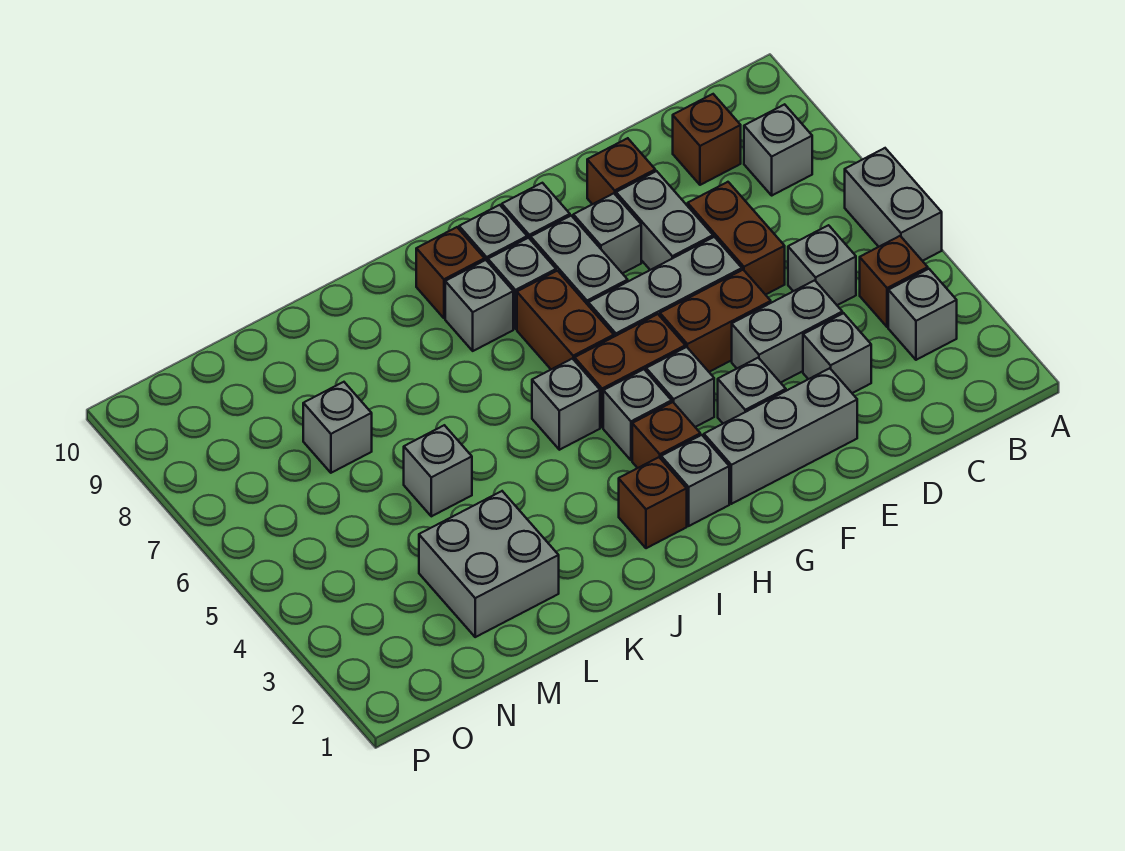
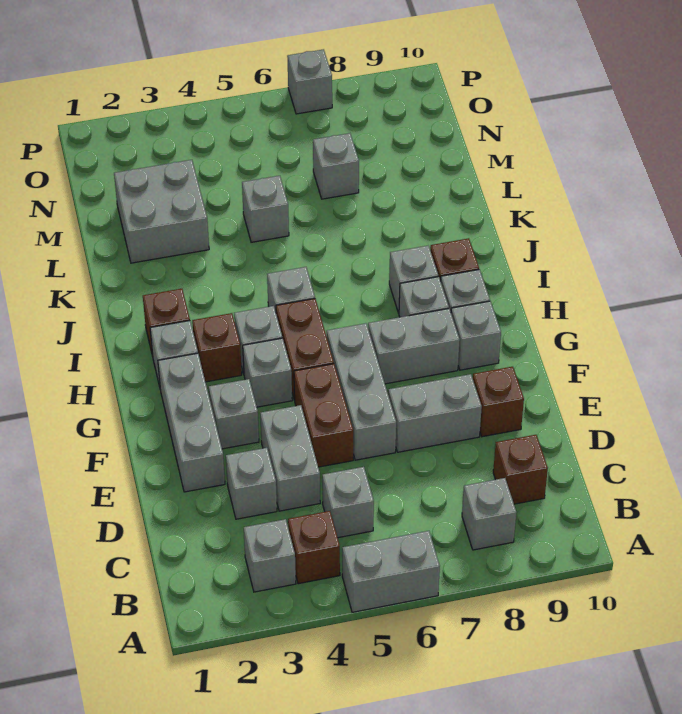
brown 1x2 brick [688,182,785,295] -> none
grey 1x1 brick [573,193,641,273] -> grey 1x1 brick moved to [287,49,332,114]
brown 1x2 brick [517,271,614,369] -> none

